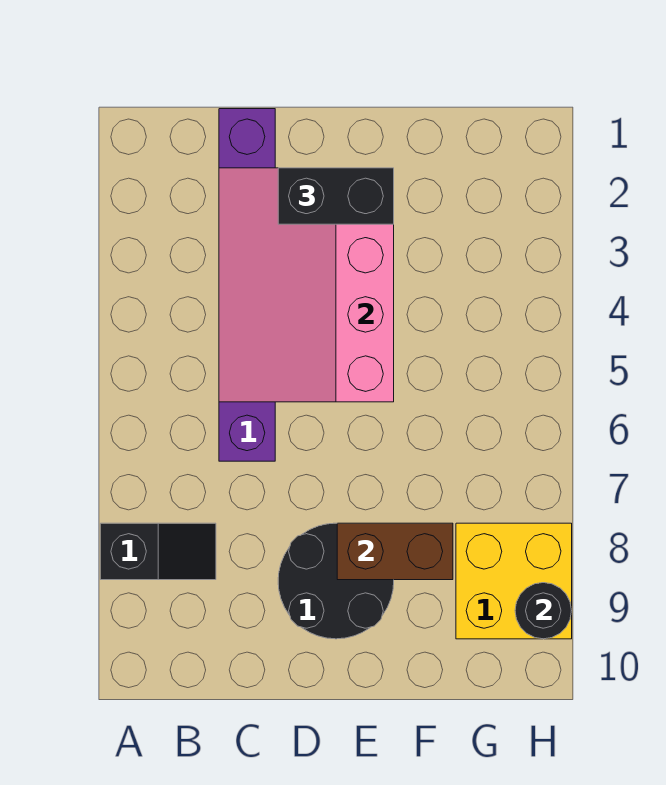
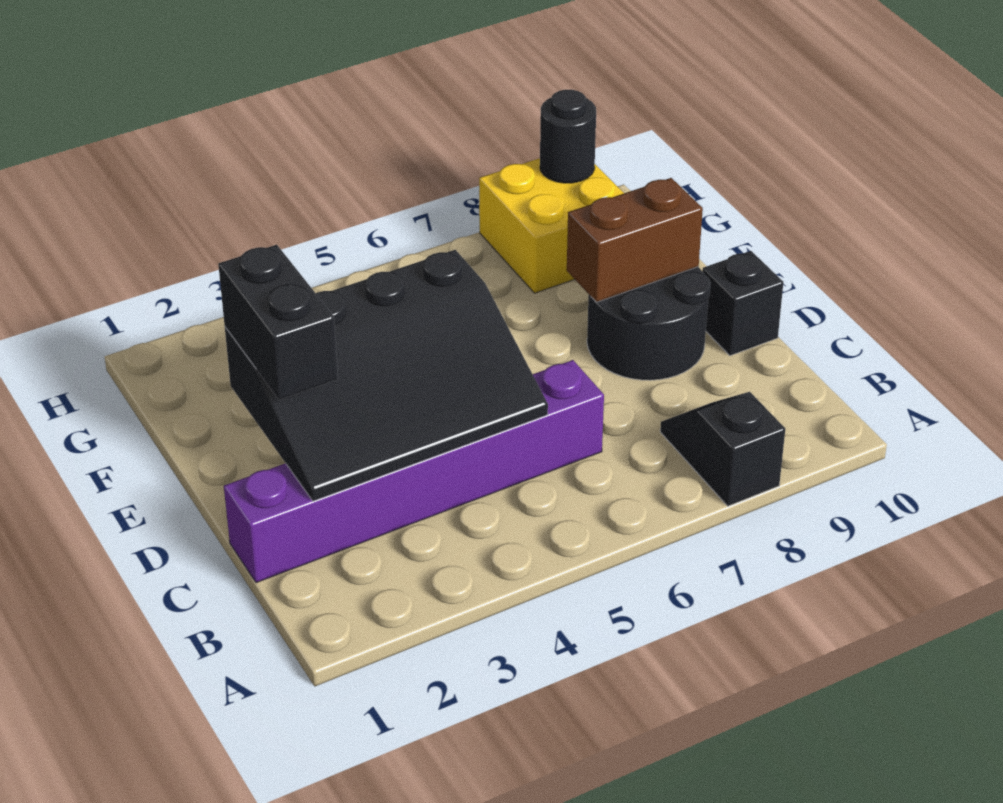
pink 3x4 slope [219,168,394,402] -> black 3x4 slope [225,250,548,501]
none -> black 1x1 brick [702,251,783,356]
brown 1x2 brick [337,523,453,580] -> brown 1x2 brick turned to [567,178,703,302]

